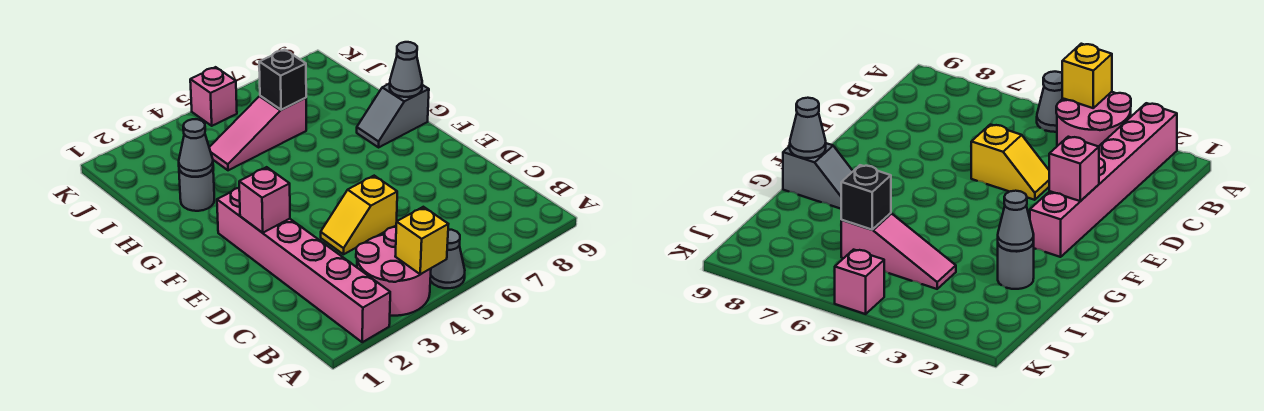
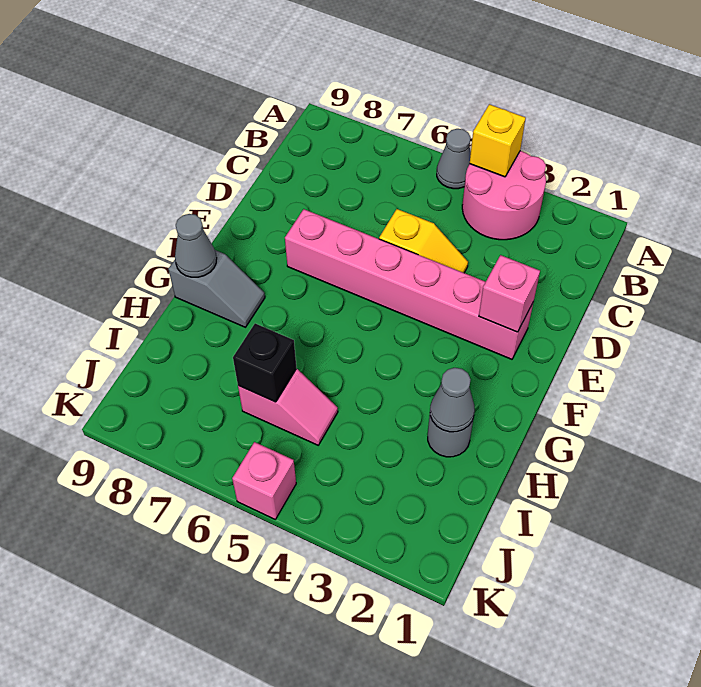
pink 1x6 brick [217,188,390,342] -> pink 1x6 brick turned to [285,209,533,359]
pink 1x3 slope [209,96,306,170] -> pink 1x2 slope [238,369,338,445]

